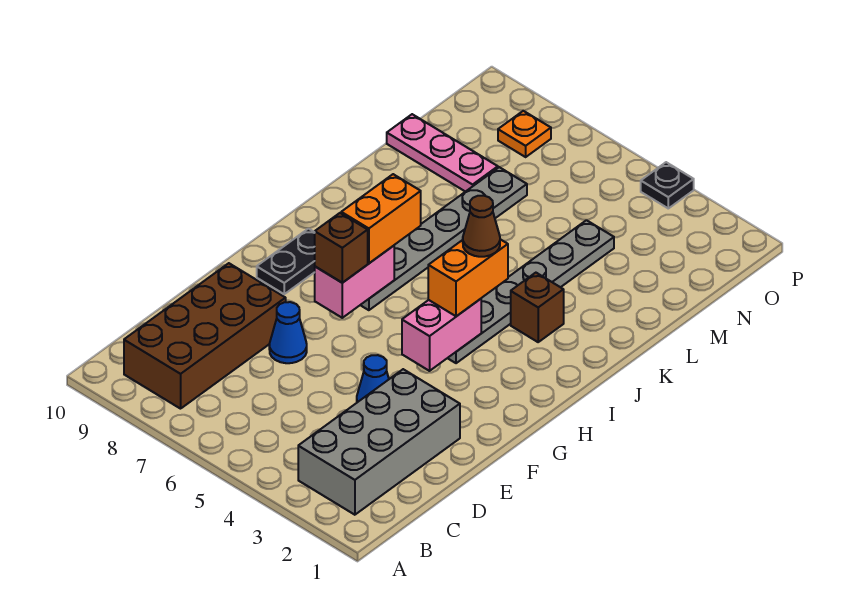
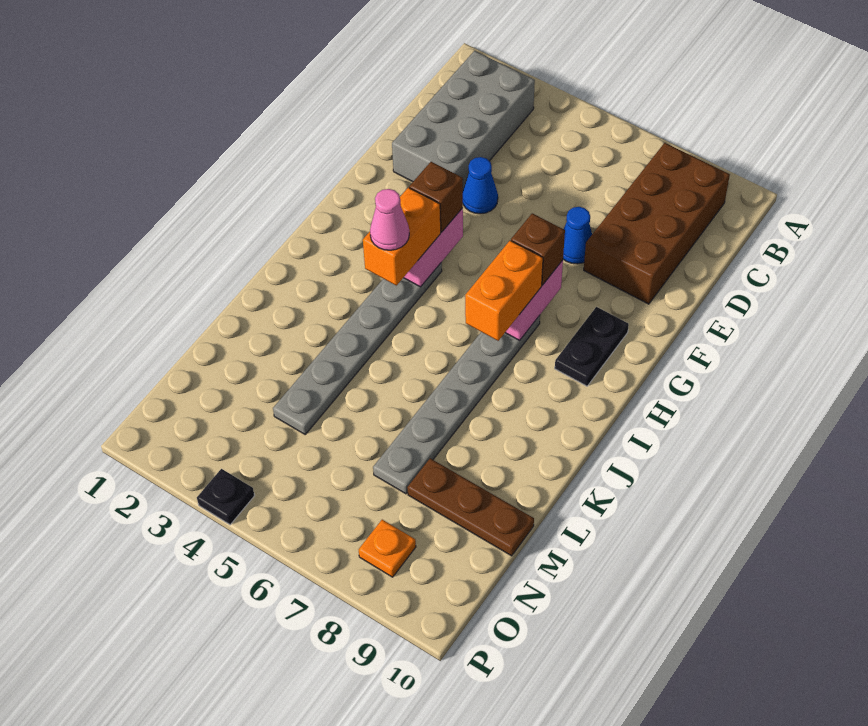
brown 1x1 cone [463,196,500,257] -> pink 1x1 cone [370,189,409,250]
brown 1x1 brick [511,273,564,342] -> brown 1x1 brick moved to [409,162,463,232]
pink 1x3 plate [387,114,498,192] -> brown 1x3 plate [407,458,534,556]

